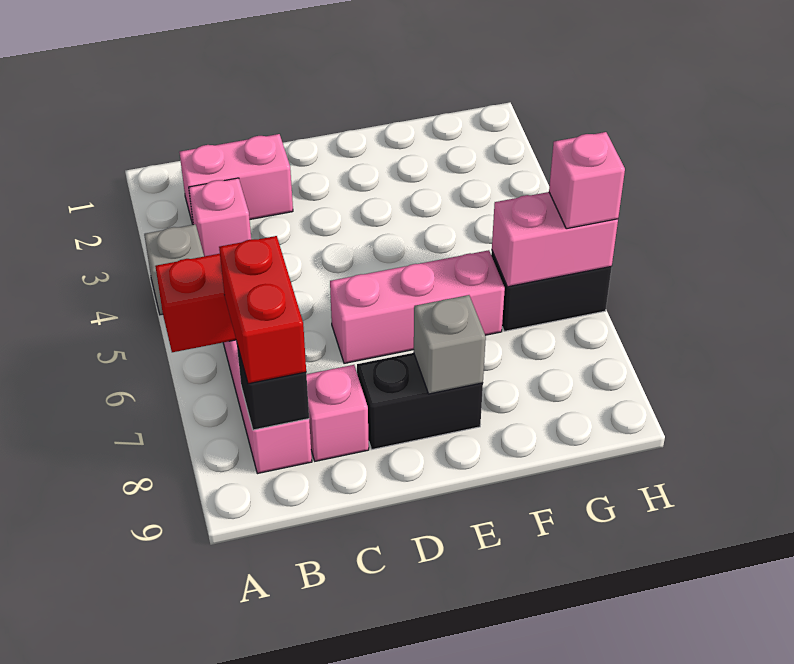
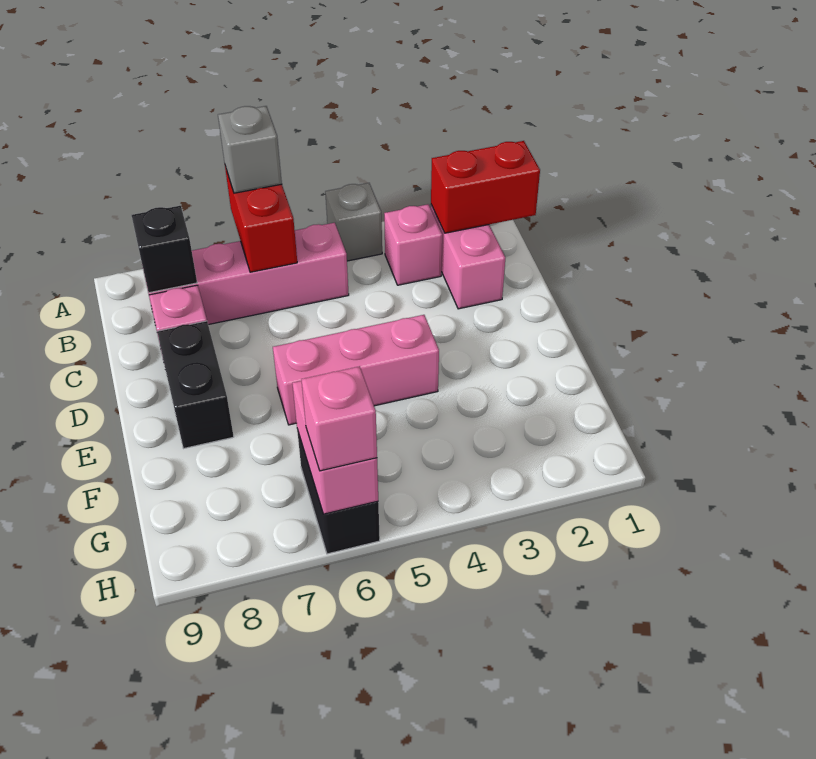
red 1x2 brick [219,236,306,384] -> red 1x2 brick moved to [431,141,540,233]
pink 1x3 brick [330,250,505,364] -> pink 1x3 brick turned to [273,315,439,425]
grey 1x1 brick [414,295,486,394] -> grey 1x1 brick moved to [218,106,282,193]

